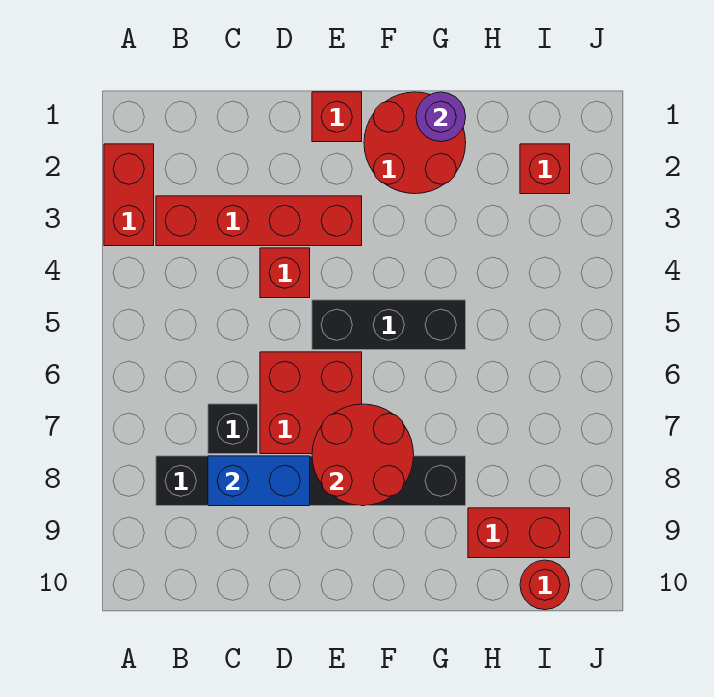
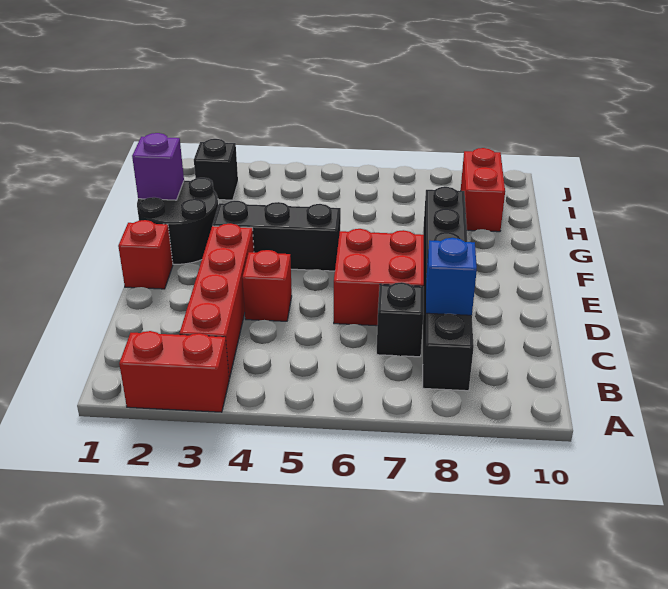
blue 1x2 brick [208,456,310,506] -> blue 1x1 brick [426,238,477,315]
black 1x3 brick [312,300,466,350] -> black 1x3 brick turned to [213,201,341,271]
red 2x2 round brick [312,404,414,506] -> none
red 2x2 round brick [364,92,466,194] -> black 2x2 round brick [137,178,218,264]
purple 1x1 round brick [416,92,466,142] -> purple 1x1 brick [132,133,184,200]
red 1x1 brick [520,144,570,194] -> black 1x1 brick [194,139,238,200]
red 1x1 round brick [520,560,570,610] -> none

